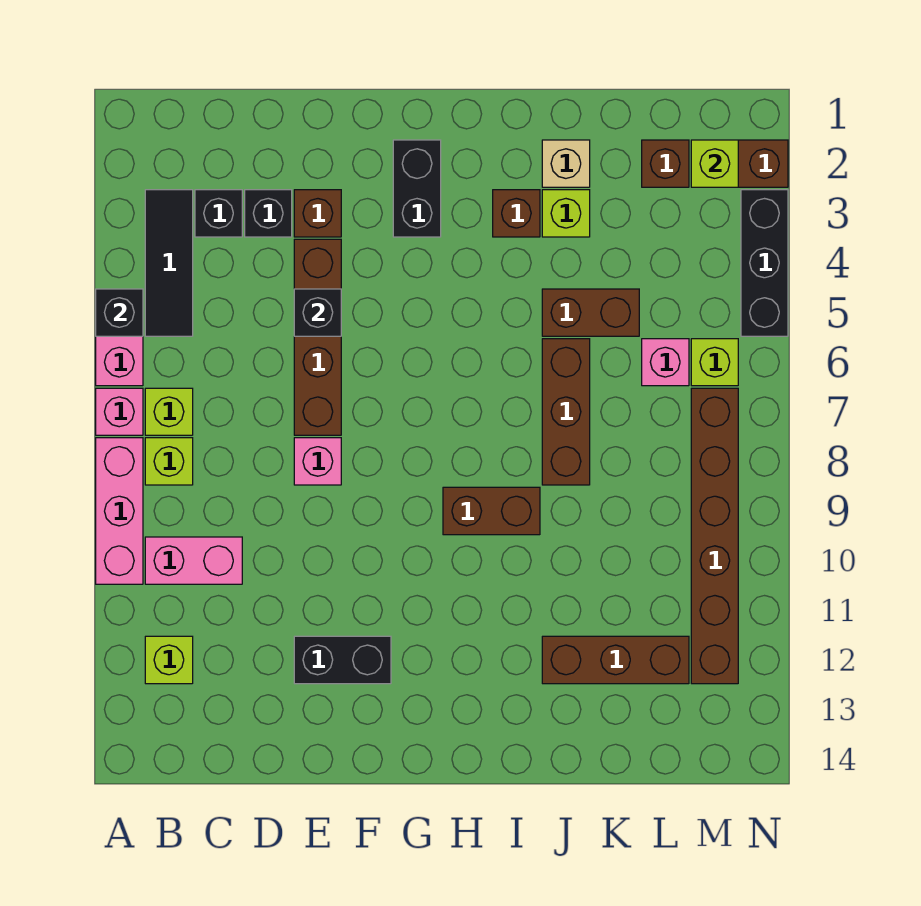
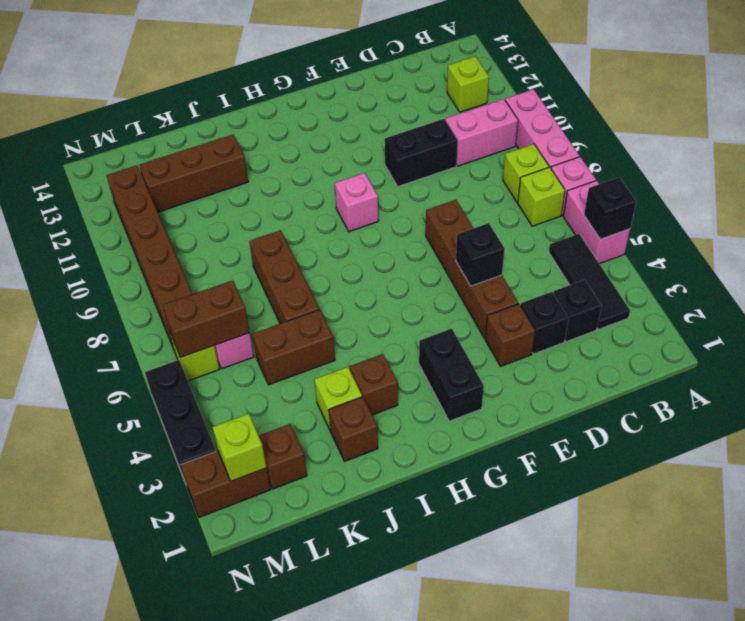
pink 1x1 brick [294,438,341,485] -> pink 1x1 brick moved to [335,173,378,232]
black 1x2 brick [294,636,391,684] -> black 1x2 brick moved to [384,119,458,187]
brown 1x2 brick [443,487,540,535] -> brown 1x2 brick moved to [163,280,250,357]
tan 1x1 brick [542,140,590,187] -> brown 1x1 brick [329,397,378,461]

